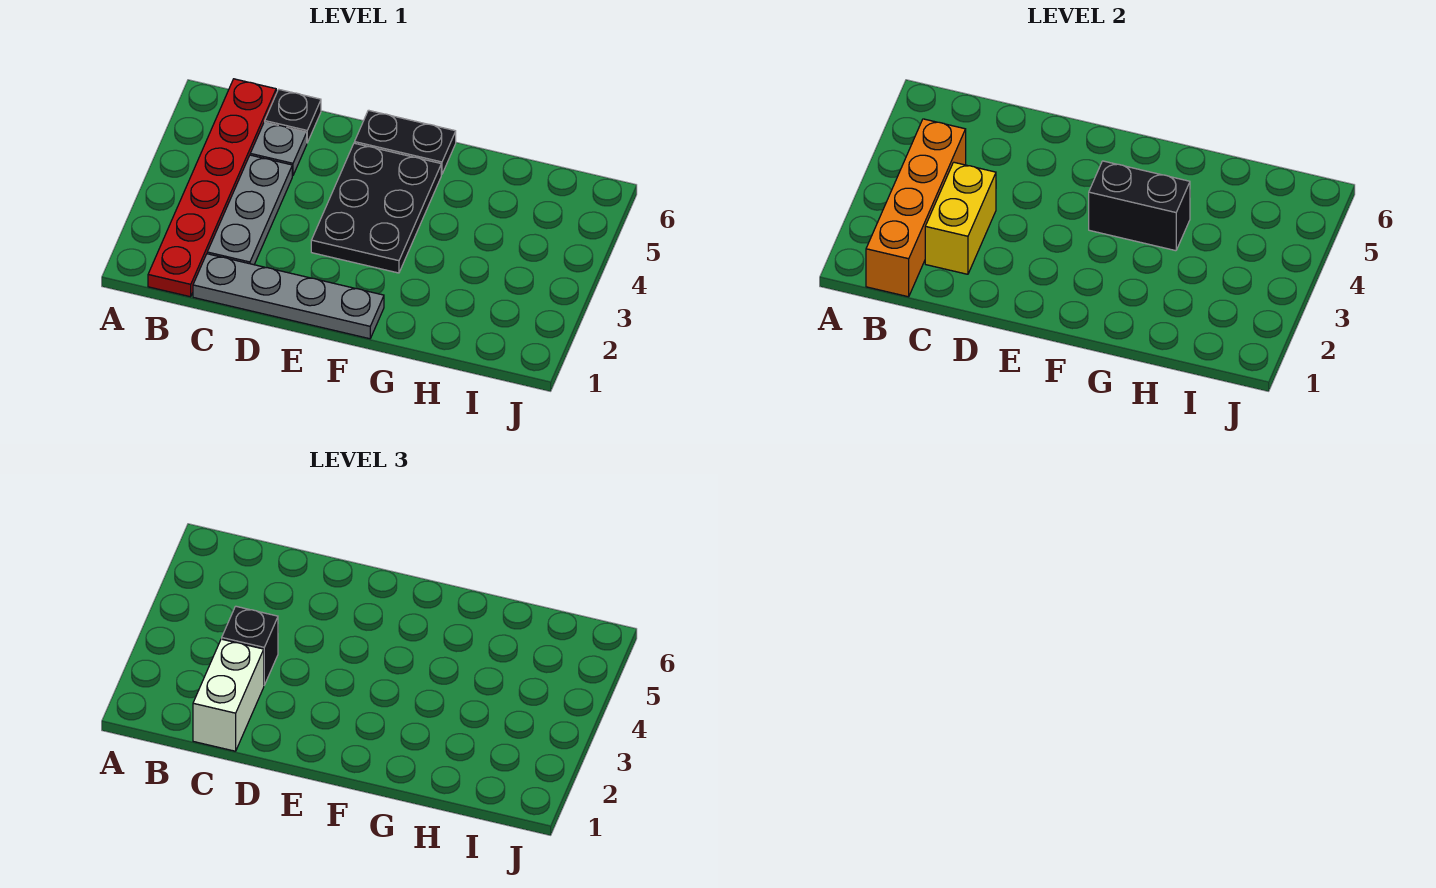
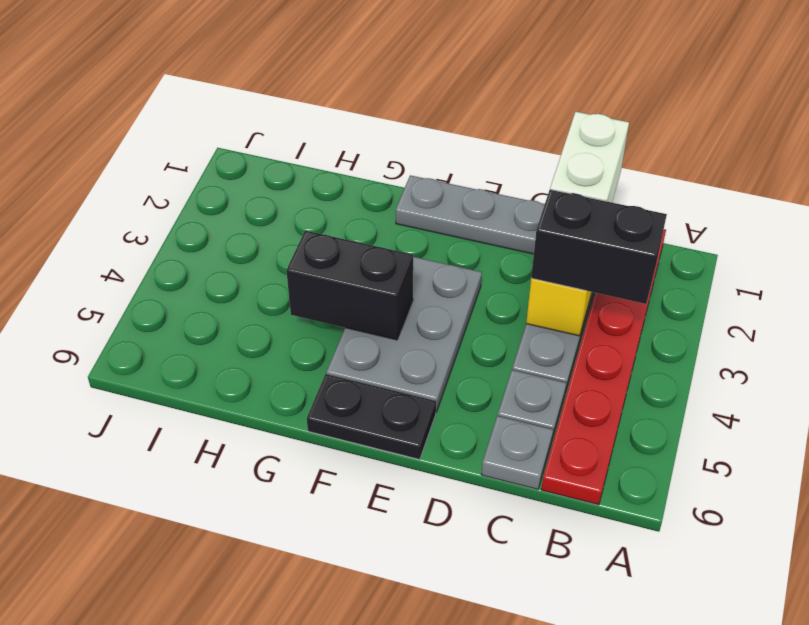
orange 1x4 brick [866,119,966,297] -> none
black 1x1 brick [222,606,278,685] -> black 1x2 brick [531,190,667,304]
black 1x1 plate [265,89,321,143] -> grey 1x1 plate [481,416,553,489]
black 2x3 plate [311,143,441,273] -> grey 2x3 plate [326,257,482,412]

